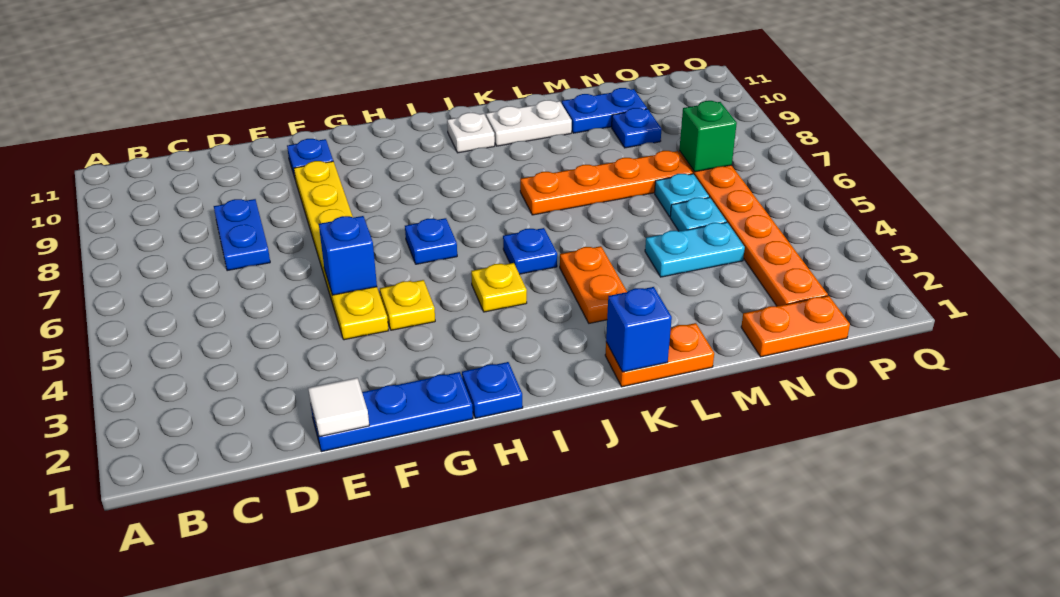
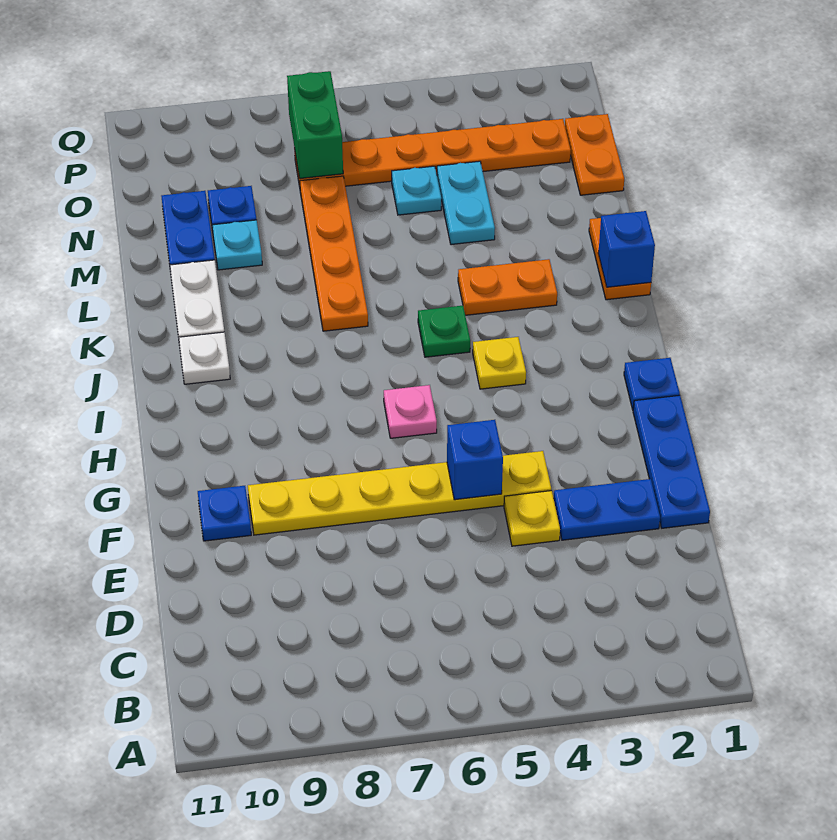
blue 1x2 plate [214,199,270,271] -> blue 1x2 plate moved to [554,479,660,540]
white 1x1 tile [308,378,369,437] -> none
yellow 1x1 plate [380,280,435,330] -> yellow 1x1 plate moved to [504,491,560,546]
blue 1x1 plate [405,218,457,264] -> pink 1x1 plate [384,385,437,438]
blue 1x1 plate [503,228,557,274] -> green 1x1 plate [418,306,470,357]
cyan 1x1 plate [655,174,709,217] -> cyan 1x1 plate moved to [212,220,262,270]
green 1x1 brick [679,101,737,172] -> green 1x2 brick [287,71,343,179]

